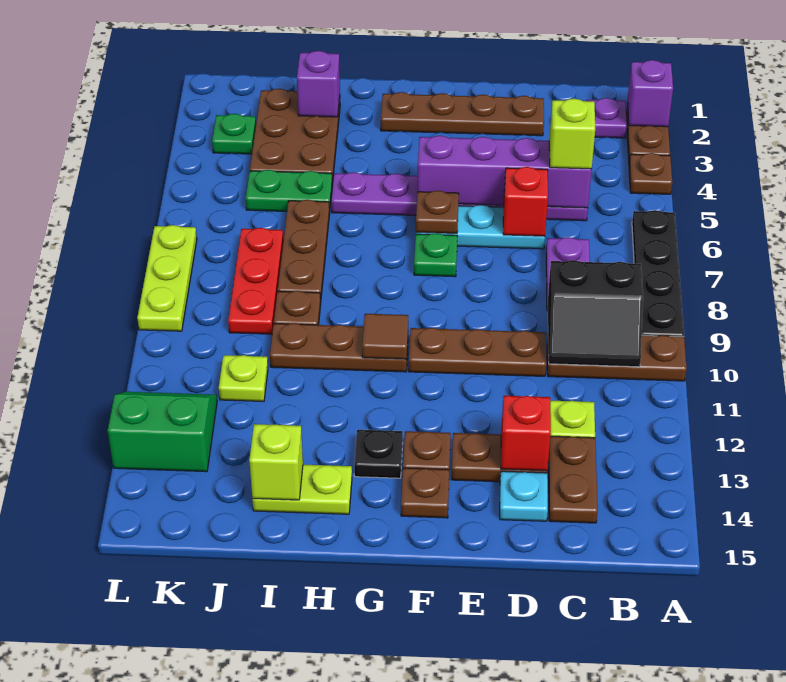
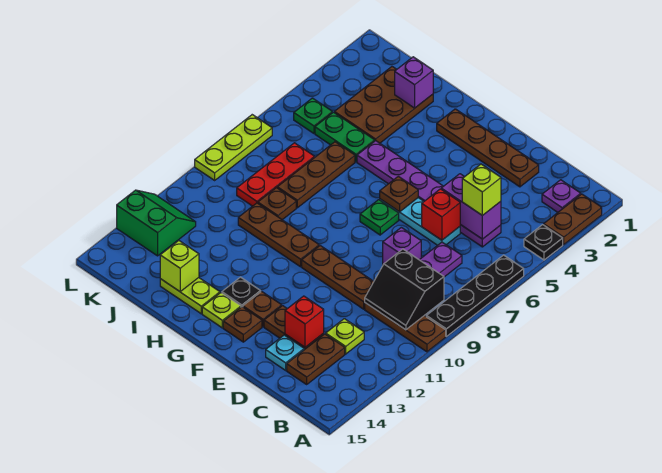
purple 1x1 brick [627,60,673,127] -> purple 1x1 brick moved to [383,227,421,264]
brown 1x1 plate [629,153,672,194] -> black 1x1 plate [524,225,563,260]
purple 1x4 brick [418,135,592,208] -> purple 1x2 brick [441,174,501,239]
brown 1x1 tile [362,314,408,359] -> none
lime 1x1 plate [219,355,268,401] -> lime 1x1 plate moved to [202,293,241,328]
green 1x1 plate [212,114,256,154] -> green 1x1 plate moved to [294,98,332,133]

